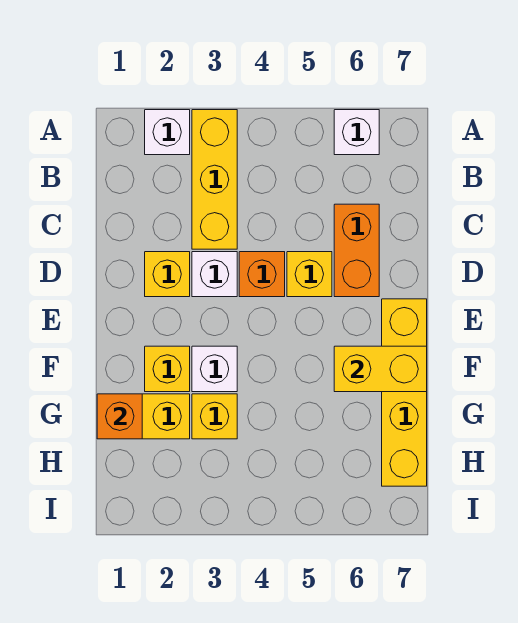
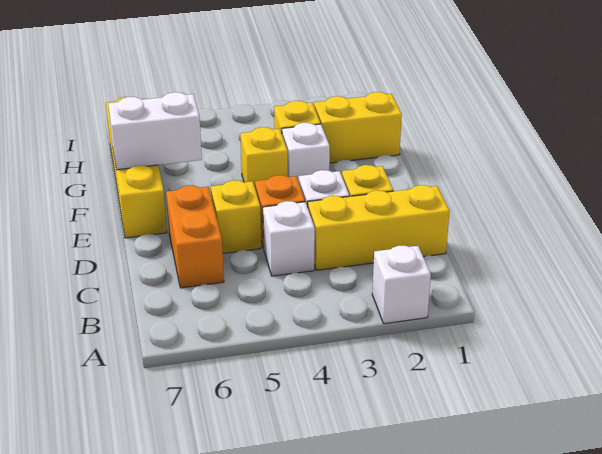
yellow 1x3 brick [192,110,237,249] -> yellow 1x3 brick turned to [308,185,450,270]
white 1x1 brick [334,110,379,155] -> white 1x1 brick moved to [263,201,315,276]
yellow 1x1 brick [145,346,190,392] -> yellow 1x1 brick moved to [240,127,288,187]
yellow 1x2 brick [334,346,427,392] -> white 1x2 brick [108,92,202,170]
orange 1x1 brick [97,394,142,439] -> none

